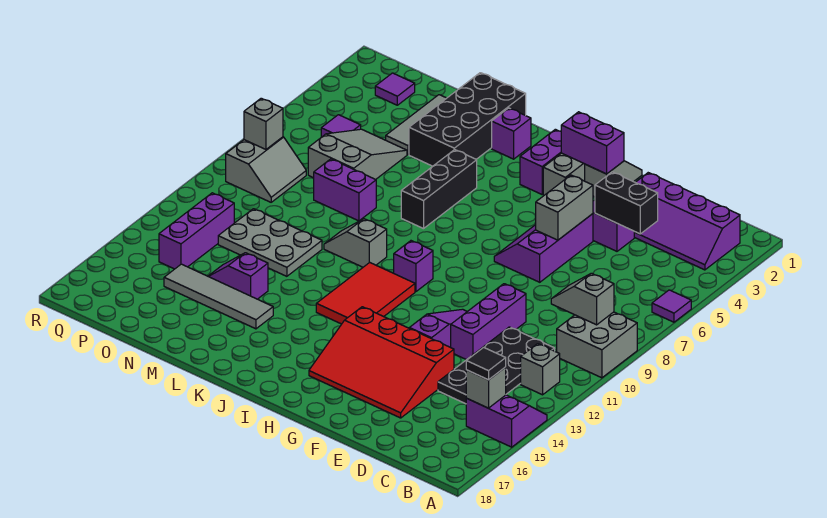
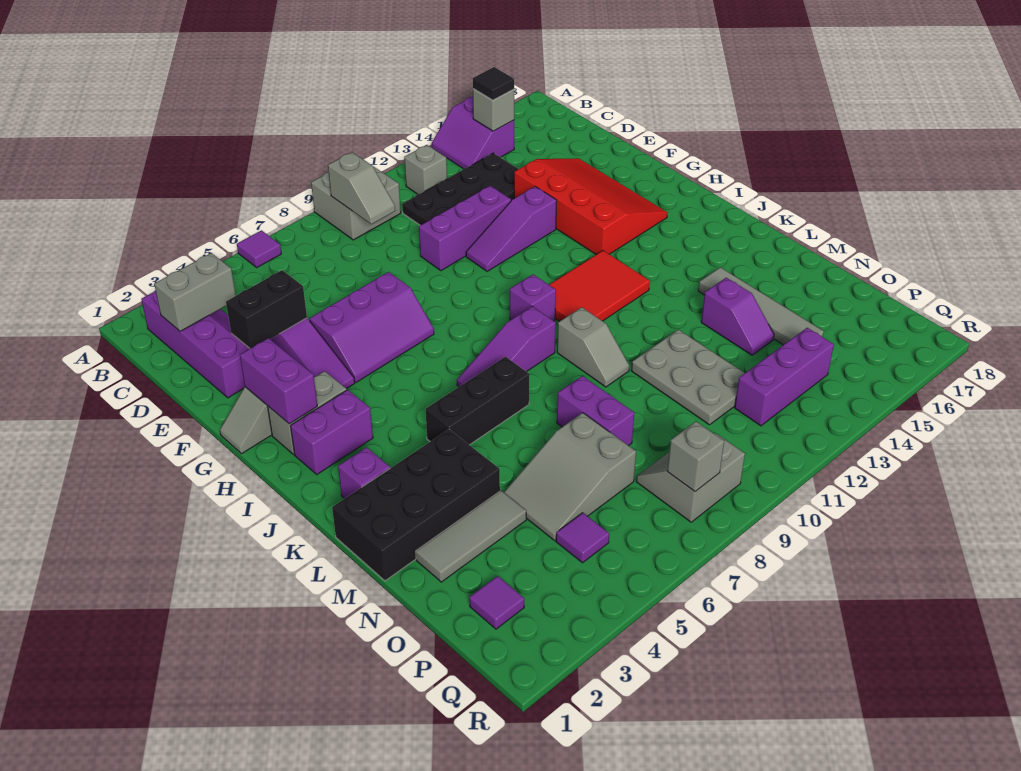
black 1x2 brick [595,172,658,234] -> black 1x2 brick turned to [226,270,307,348]
grey 1x2 brick [536,175,593,240] -> grey 1x2 brick moved to [154,253,236,331]
none -> purple 1x3 slope [457,306,556,387]

